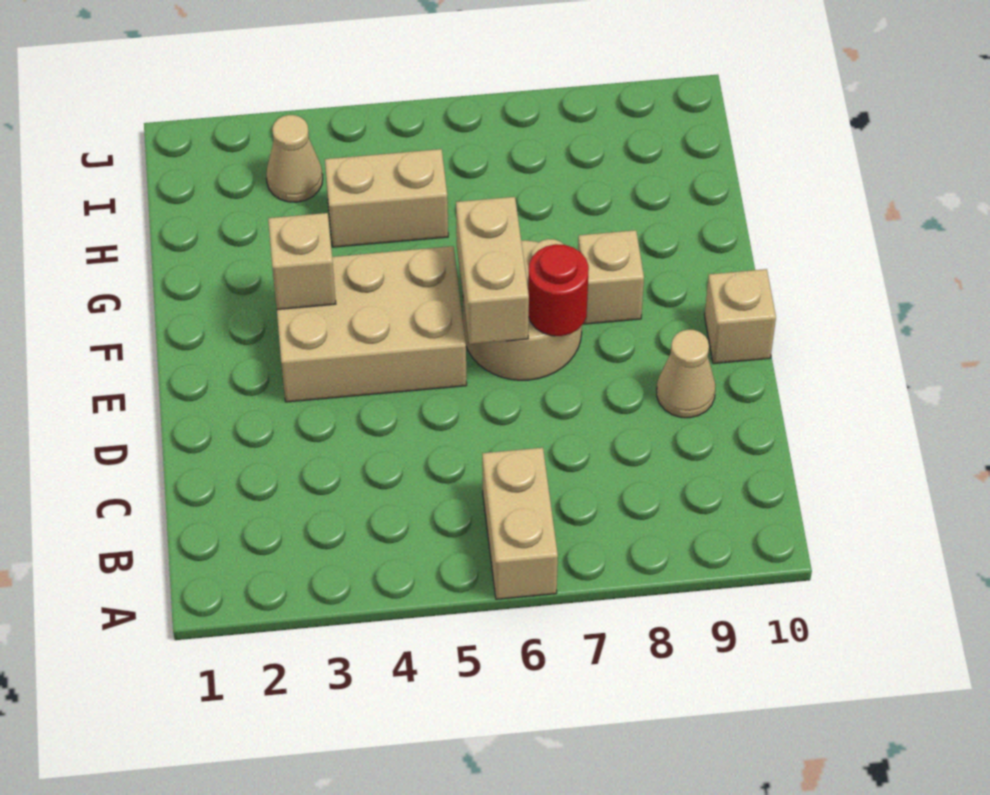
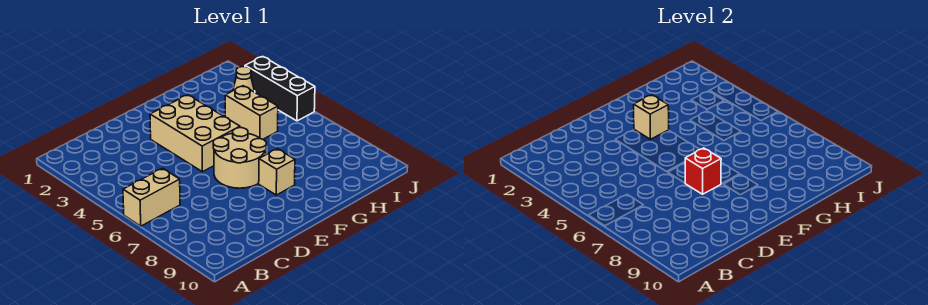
tan 1x1 cone [657,330,715,418] -> none
tan 1x2 brick [456,197,529,344] -> none
red 1x1 round brick [528,244,589,336] -> red 1x1 brick [685,148,721,194]
tan 1x1 brick [705,269,776,364] -> none
none -> black 1x3 brick [245,56,315,121]

